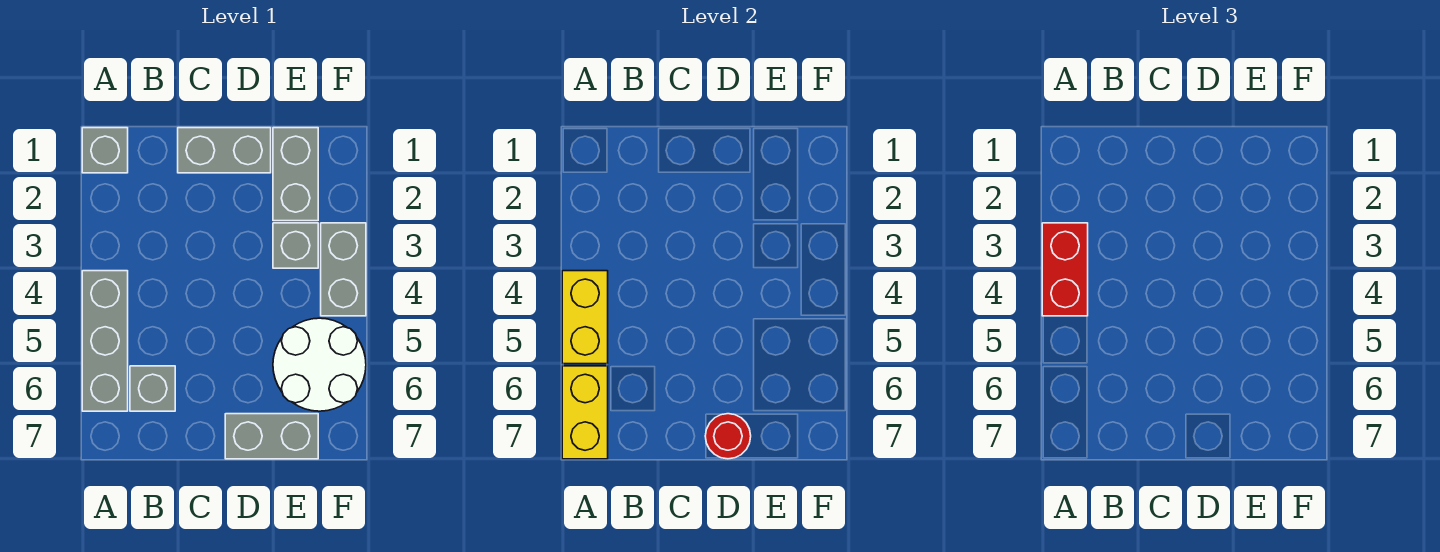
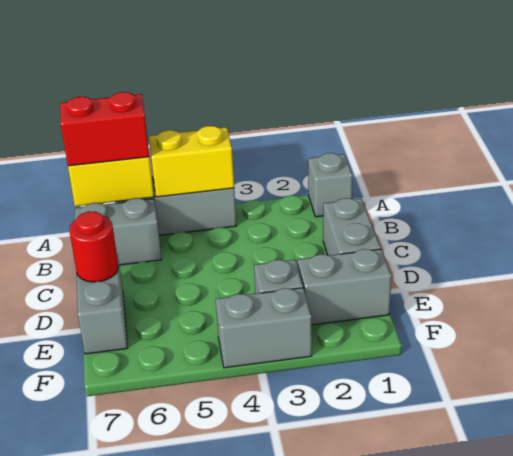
red 1x2 brick [1042,223,1088,316] -> red 1x2 brick moved to [60,92,149,166]
grey 1x1 brick [130,366,175,411] -> grey 1x2 brick [75,198,162,265]
white 2x2 round brick [273,318,366,411] -> none

